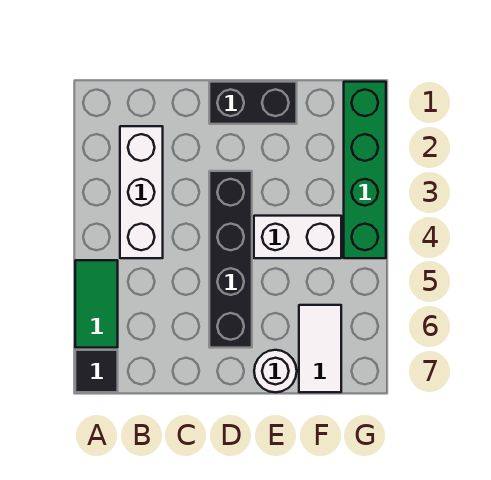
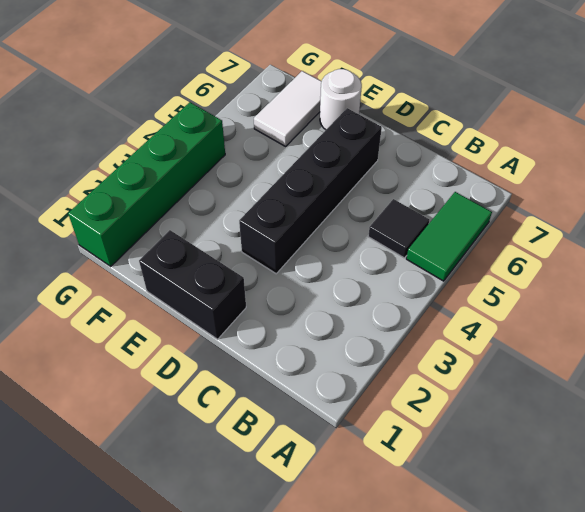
black 1x1 tile [75,350,118,392] -> black 1x1 tile moved to [368,199,429,258]
white 1x3 brick [120,126,163,258] -> none
white 1x2 brick [254,216,341,258] -> none

